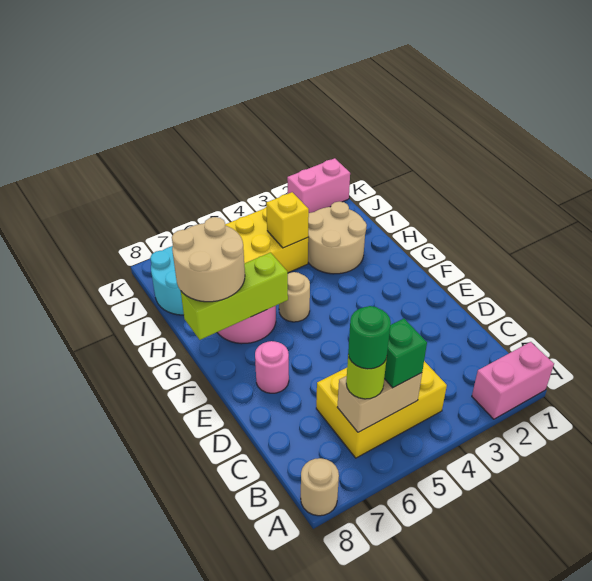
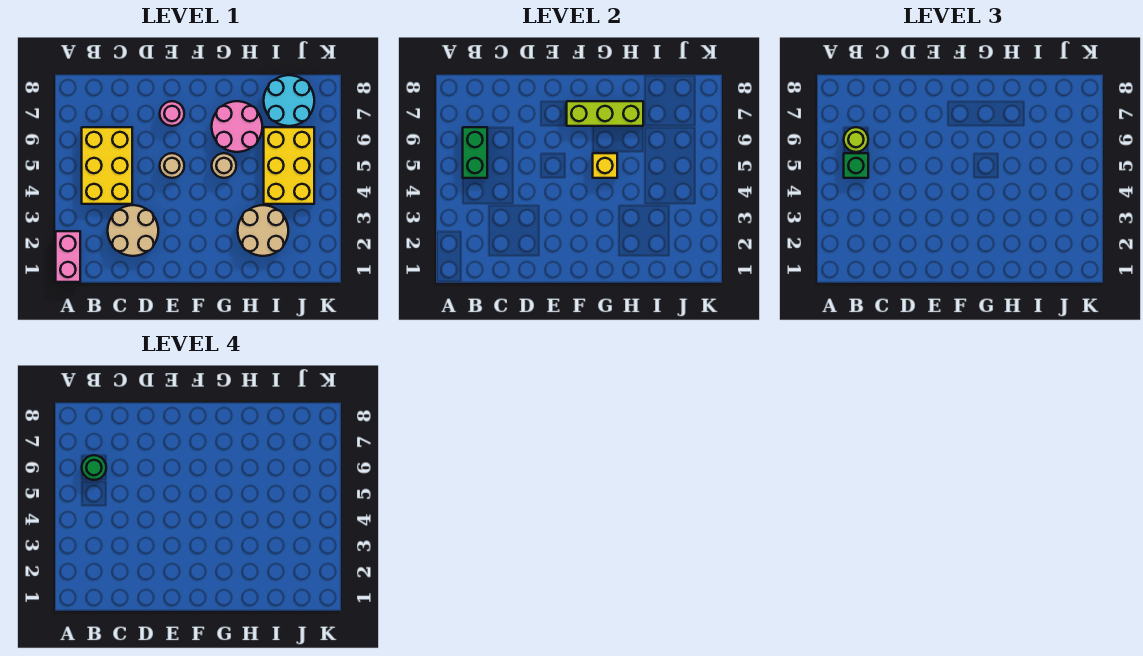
tan 1x1 round brick [301,458,339,516] -> tan 1x1 round brick moved to [160,153,184,178]
tan 1x2 brick [337,373,422,432] -> green 1x2 brick [463,127,487,178]
lime 1x3 brick [181,253,288,340] -> lime 1x3 brick turned to [567,101,643,126]
tan 2x2 round brick [172,217,245,302] -> tan 2x2 round brick moved to [108,205,158,256]
yellow 1x1 brick [266,192,309,248] -> yellow 1x1 brick moved to [593,153,617,178]
pink 1x2 brick [287,158,350,213] -> none

